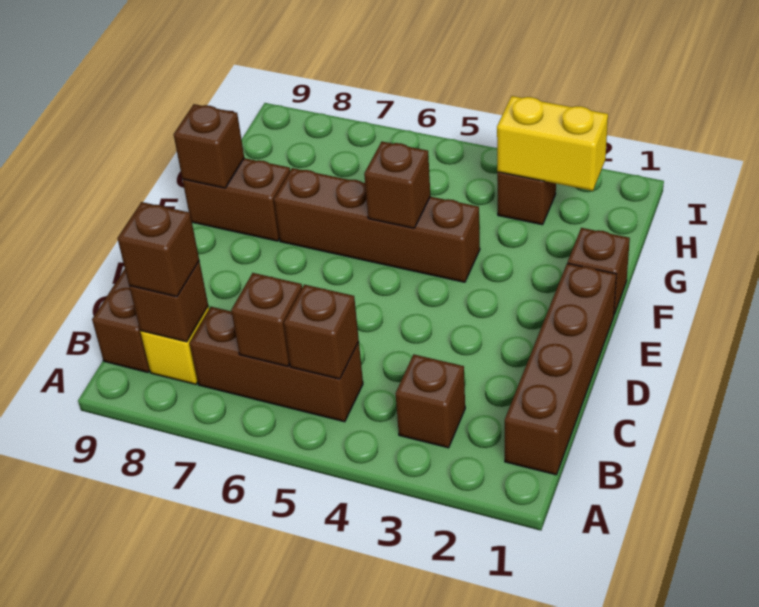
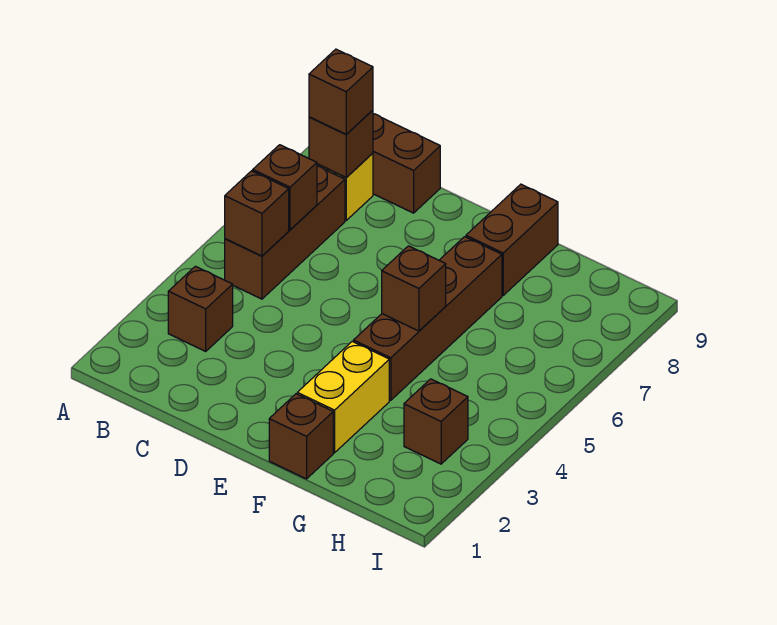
brown 1x4 brick [505,263,616,475] -> none
brown 1x1 brick [174,104,244,188] -> none
yellow 1x2 brick [497,96,608,191] -> yellow 1x2 brick moved to [297,341,389,453]

